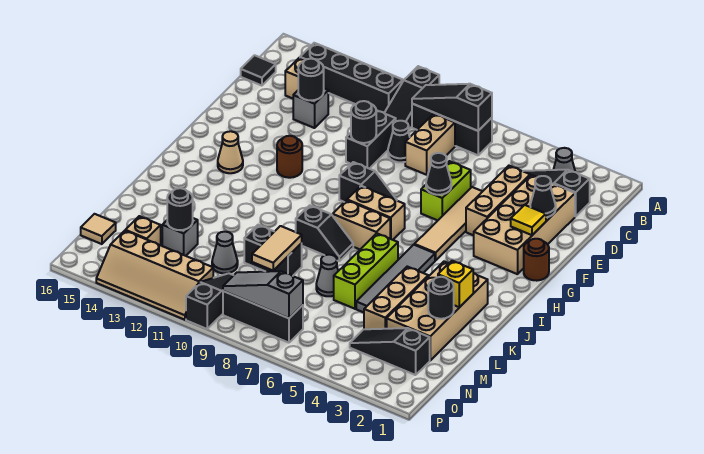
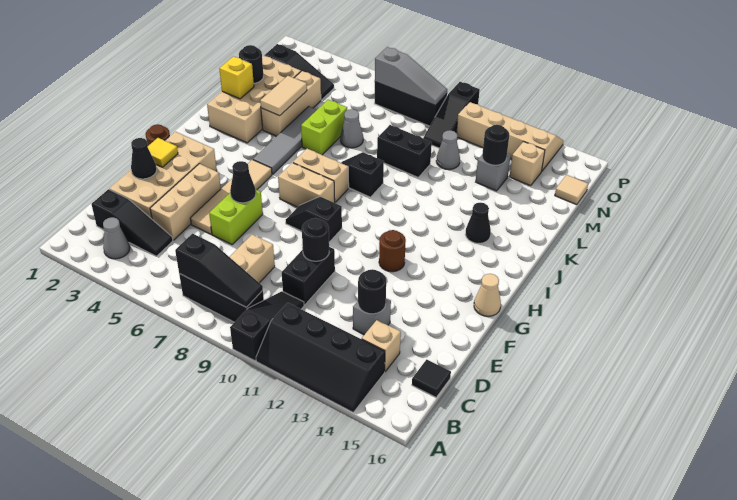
black 1x1 cone [388,121,410,162] -> black 1x1 cone moved to [465,203,491,243]
tan 1x1 cone [218,131,243,173] -> tan 1x1 cone moved to [474,274,501,316]
lime 1x3 brick [334,233,398,309] -> lime 1x2 brick [301,100,347,155]
tan 1x2 tile [252,226,302,270] -> tan 1x2 tile moved to [260,76,307,116]

